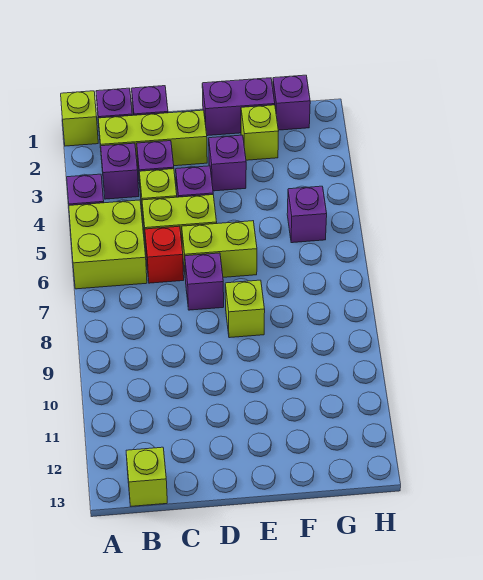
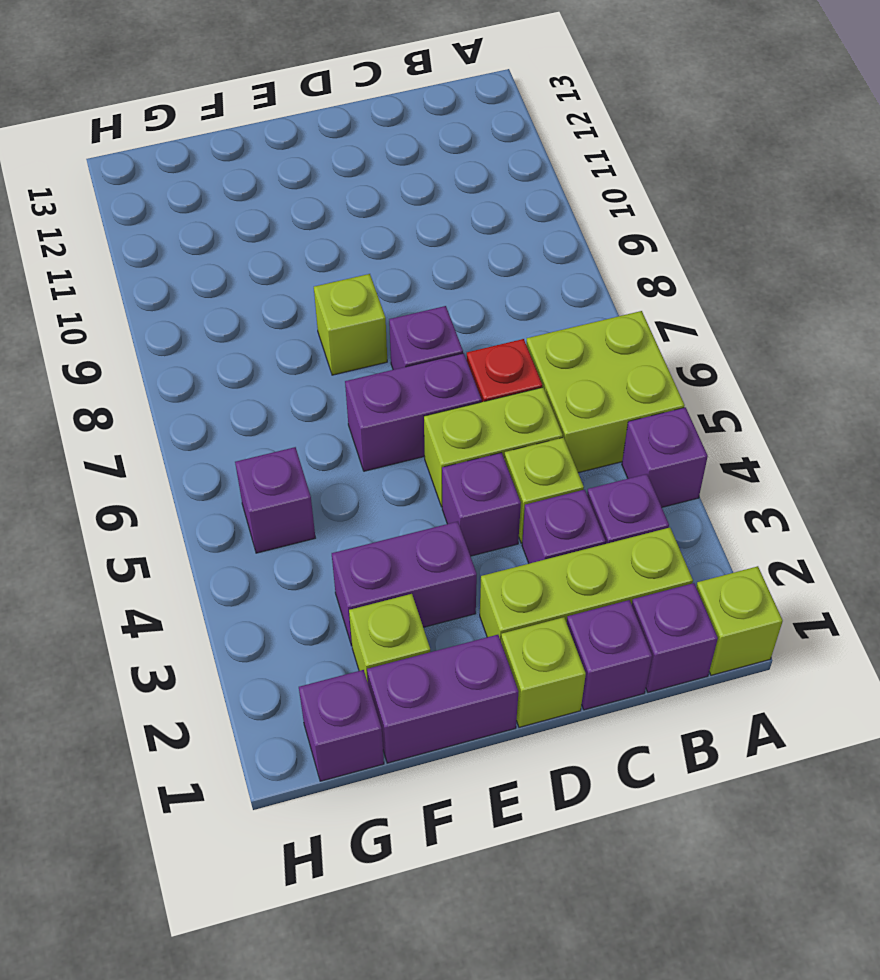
lime 1x1 brick [126,447,167,506] -> lime 1x1 brick moved to [501,617,586,727]
lime 1x2 brick [182,221,257,277] -> purple 1x2 brick [345,353,482,471]
purple 1x1 brick [209,135,246,191] -> purple 1x2 brick [332,522,477,646]

